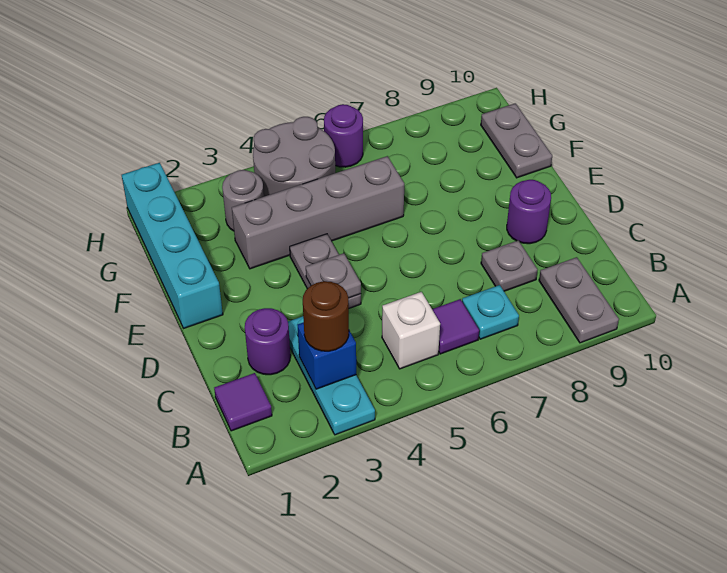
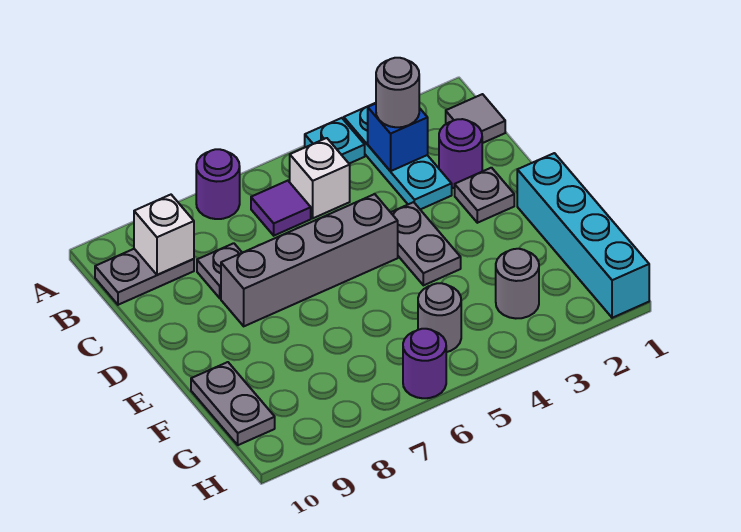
grey 1x2 plate [539,257,619,343] -> grey 1x2 plate turned to [95,249,194,305]
purple 1x1 tile [214,373,272,431] -> grey 1x1 tile [446,94,505,143]
brown 1x1 round brick [303,281,349,351] -> grey 1x1 round brick [376,58,419,127]
cyan 1x1 plate [462,285,519,339] -> cyan 1x1 plate moved to [305,118,365,164]
none -> white 1x1 brick [134,195,194,275]
grey 1x1 plate [306,253,361,298] -> grey 1x1 plate moved to [455,168,514,223]
purple 1x1 round brick [507,180,551,244] -> purple 1x1 round brick moved to [196,149,240,219]
grey 1x4 brick [232,156,404,269] -> grey 1x4 brick moved to [221,194,398,326]
grey 2x2 round brick [253,117,335,197] -> grey 1x1 round brick [418,283,461,352]

